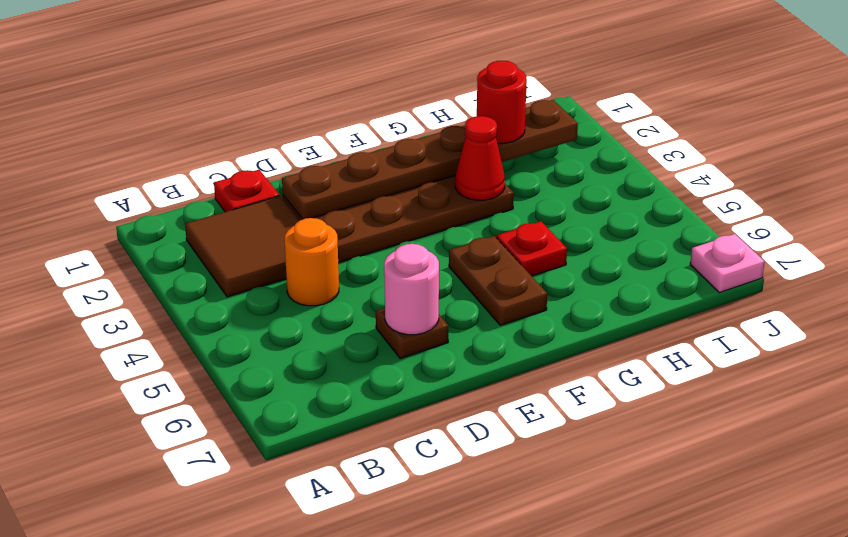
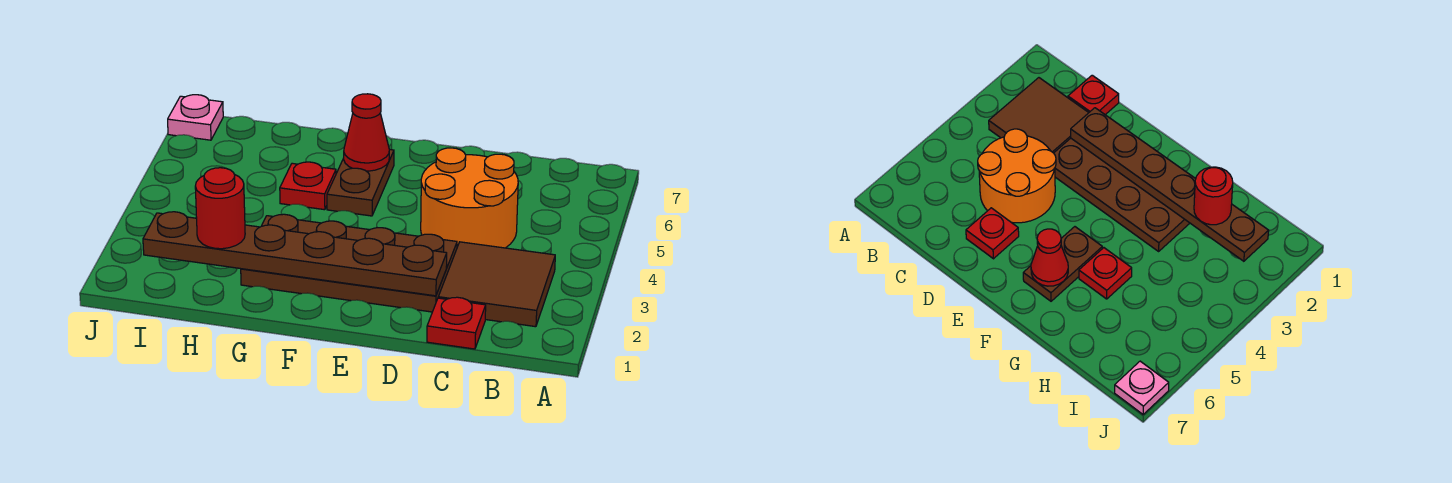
orange 1x1 round brick [285,218,339,306] -> orange 2x2 round brick [421,148,518,248]
brown 1x1 plate [376,308,448,359] -> red 1x1 plate [966,208,1019,259]
pink 1x1 round brick [384,244,439,335] -> none
red 1x1 cone [455,116,505,200] -> red 1x1 cone moved to [344,94,389,171]

